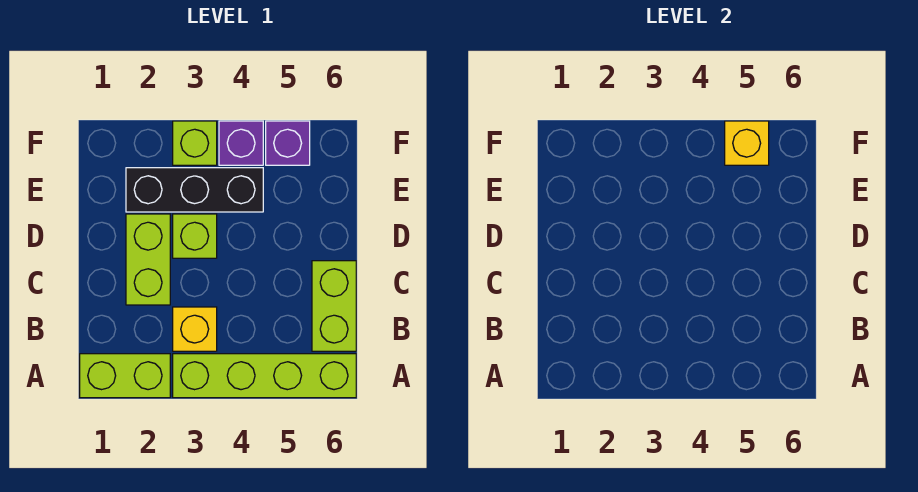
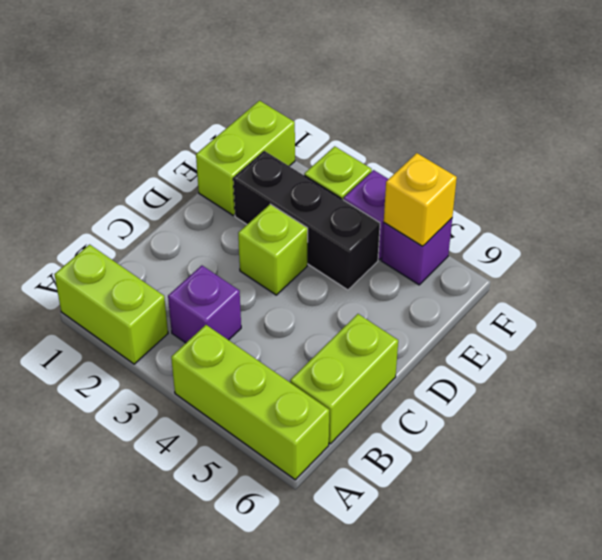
lime 1x4 brick [173,354,356,398] -> lime 1x3 brick [171,325,329,480]
yellow 1x1 brick [173,307,217,351] -> purple 1x1 brick [168,266,241,343]
lime 1x2 brick [126,214,170,305] -> lime 1x2 brick moved to [196,101,295,215]

